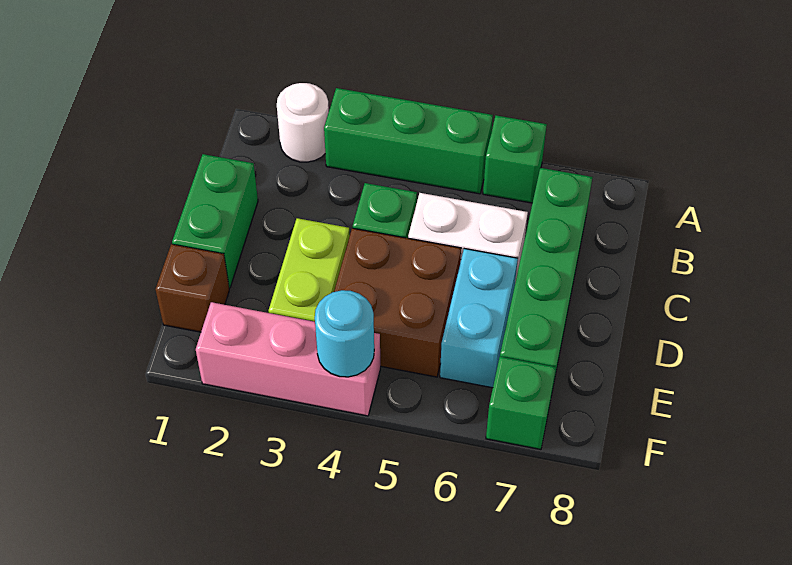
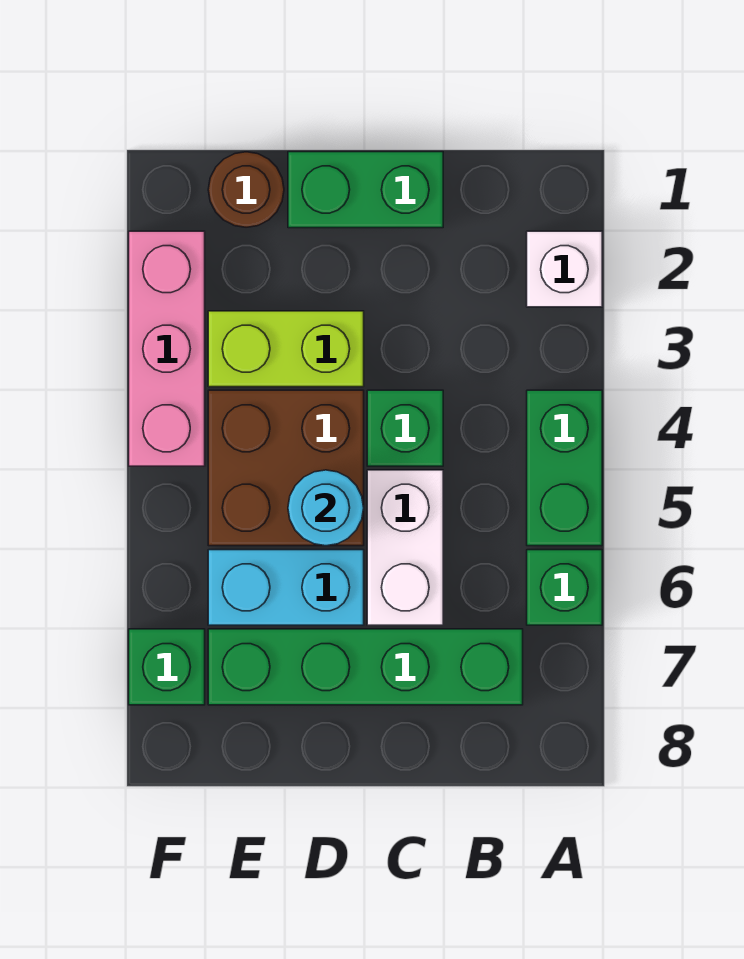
white 1x1 round brick [277,83,329,162] -> white 1x1 brick [527,231,602,307]
green 1x3 brick [324,88,493,194] -> green 1x2 brick [527,390,602,546]
brown 1x1 brick [155,244,229,332] -> brown 1x1 round brick [208,152,284,227]
cyan 1x1 round brick [315,290,374,377] -> cyan 1x1 round brick moved to [288,470,364,546]

